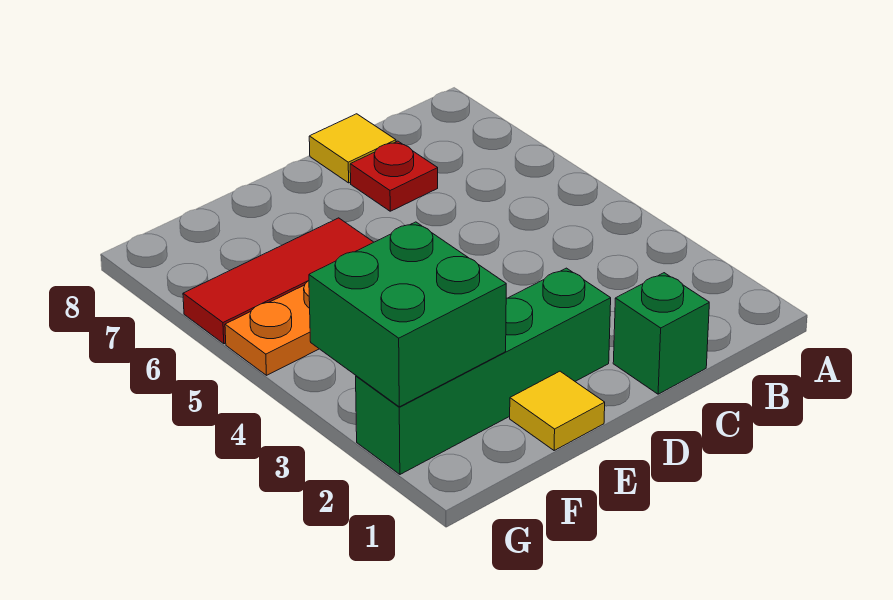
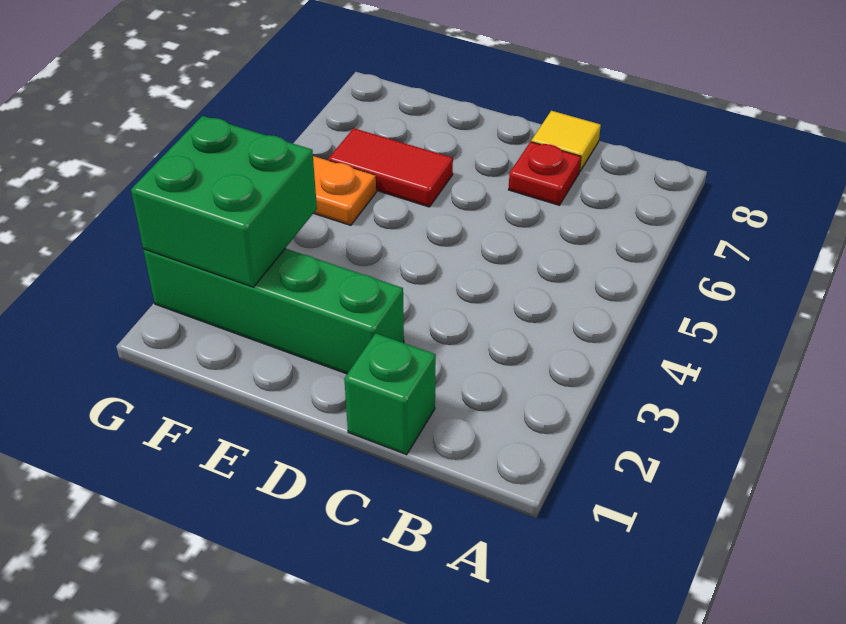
yellow 1x1 tile [510,371,605,450] -> none
red 1x3 tile [183,218,374,344] -> red 1x2 tile [328,128,453,207]

